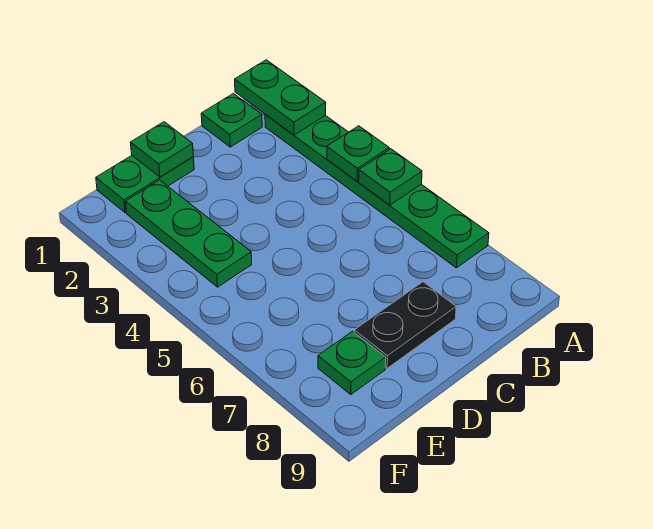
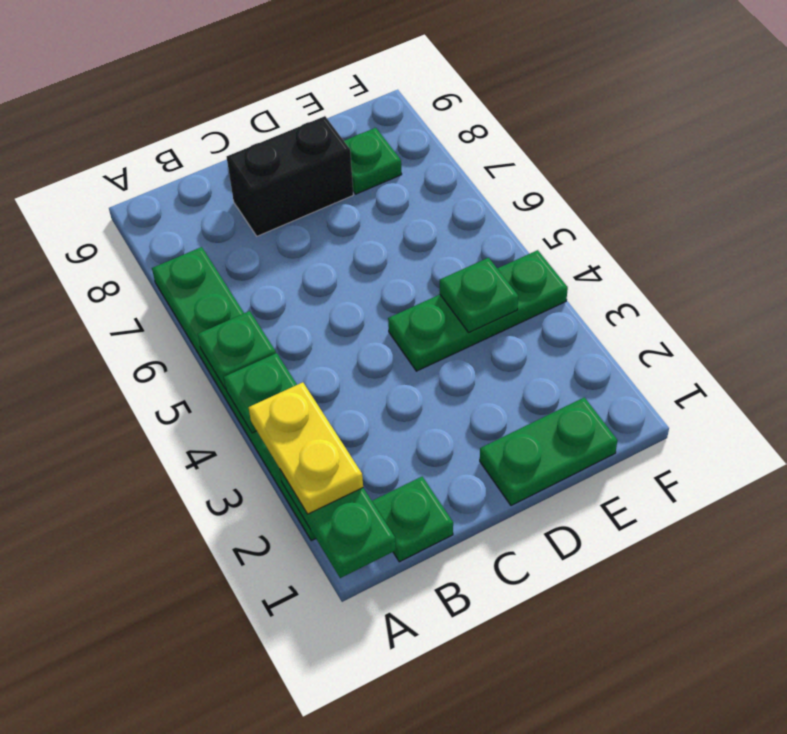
none -> yellow 1x2 plate [249,382,363,514]
black 1x2 plate [354,282,456,368] -> black 1x2 brick [227,116,353,236]
green 1x1 plate [130,122,193,177] -> green 1x1 plate moved to [440,258,518,332]
green 1x3 plate [125,180,252,287] -> green 1x3 plate turned to [388,250,568,371]

